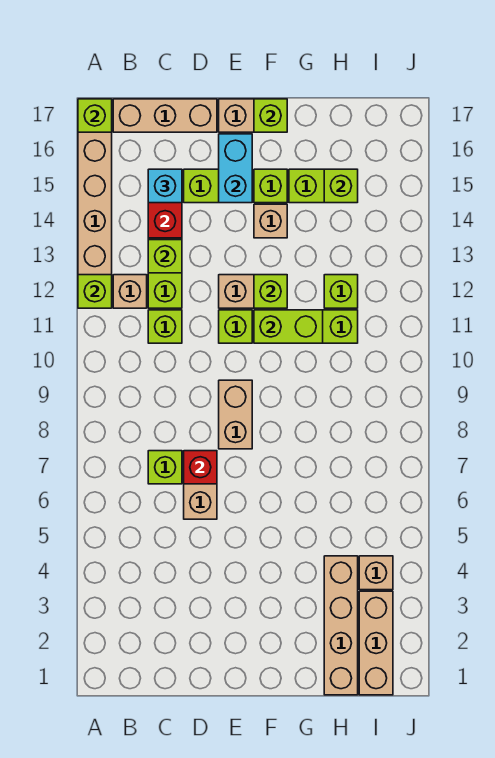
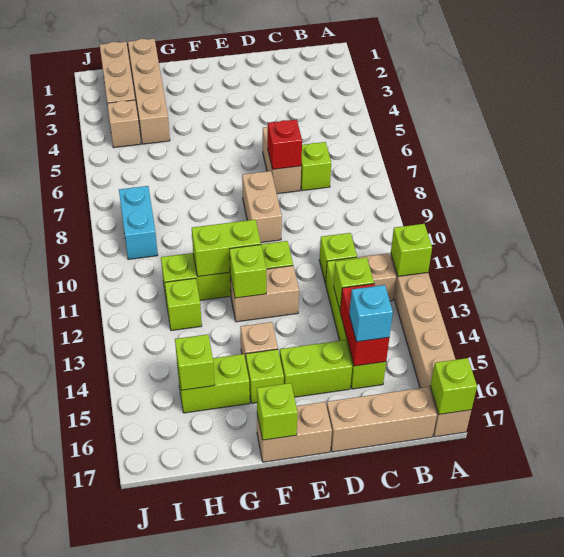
cyan 1x2 brick [219,134,252,203] -> cyan 1x2 brick moved to [119,186,158,259]

